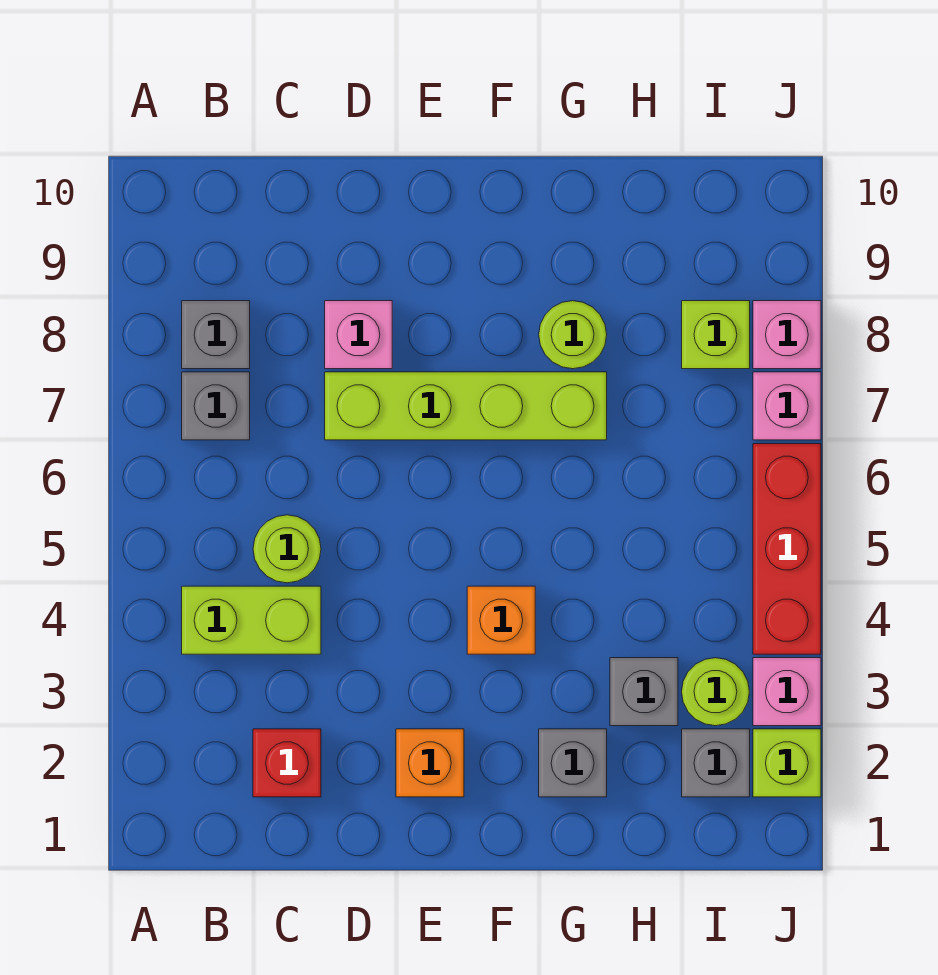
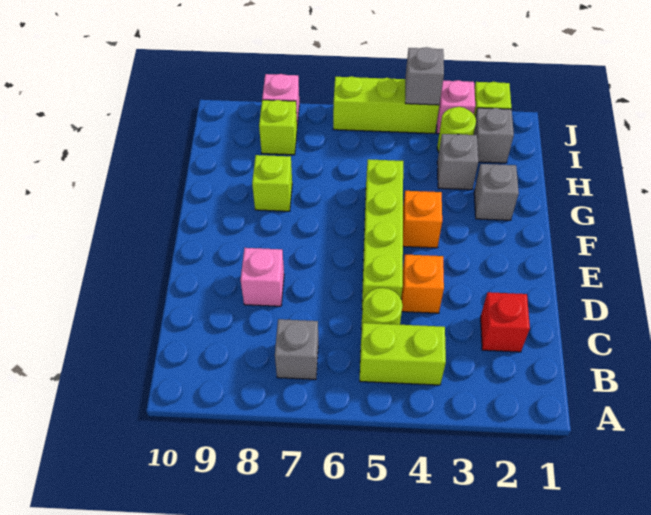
lime 1x2 brick [182,586,321,654] -> lime 1x2 brick turned to [360,323,446,385]
grey 1x1 brick [182,301,250,369] -> grey 1x1 brick moved to [405,47,444,105]
lime 1x4 brick [325,372,607,440] -> lime 1x4 brick moved to [362,159,403,309]
orange 1x1 brick [396,729,464,797] -> orange 1x1 brick moved to [401,255,444,313]
lime 1x1 round brick [539,301,607,369] -> lime 1x1 brick [252,155,292,211]
red 1x3 brick [753,444,821,654] -> lime 1x3 brick [333,76,439,134]
pink 1x1 brick [753,372,821,440] -> none

